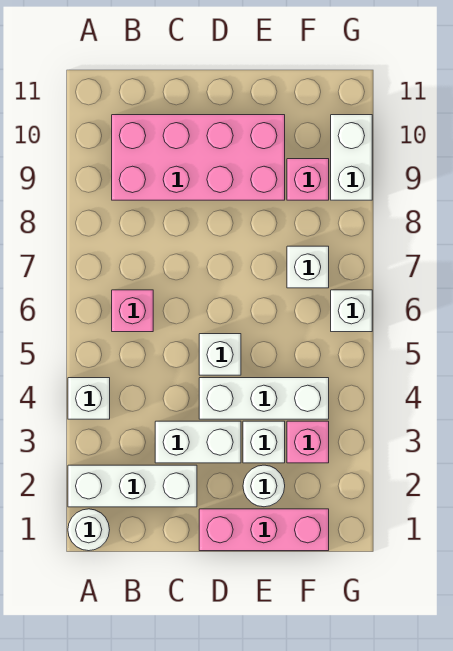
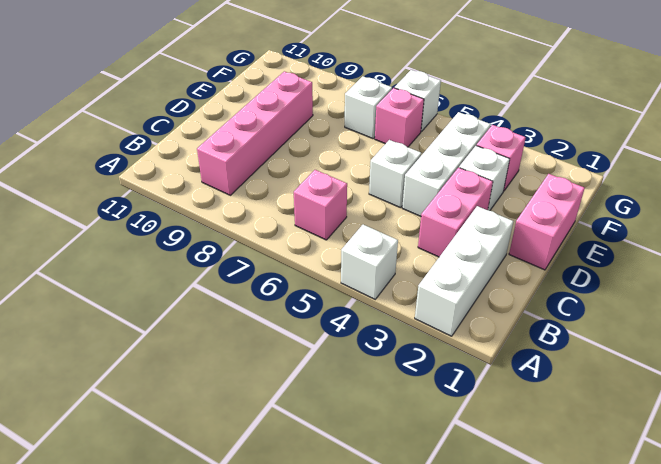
white 1x1 round brick [68,509,110,551] -> none
pink 2x4 brick [112,115,285,200] -> pink 1x4 brick [197,71,313,195]
white 1x2 brick [155,421,241,463] -> pink 1x2 brick [418,168,493,257]
pink 1x3 brick [199,509,329,551] -> pink 1x2 brick [509,174,585,270]
white 1x1 round brick [243,465,285,507] -> none
pink 1x1 brick [287,159,329,200] -> pink 1x1 brick moved to [375,88,424,147]
white 1x2 brick [331,115,372,200] -> none

